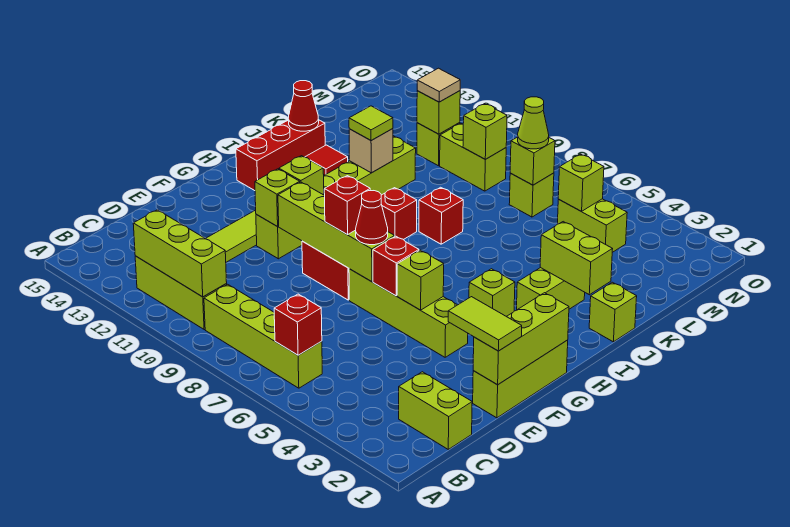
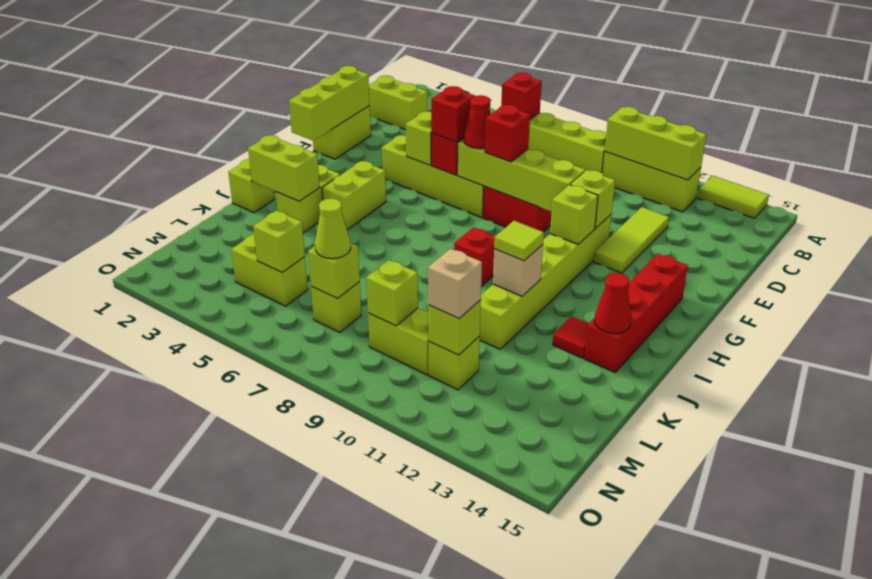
lime 1x3 brick [473,340,568,418] -> lime 1x2 brick [313,106,371,159]
lime 1x2 tile [448,297,522,351] -> lime 1x2 tile moved to [698,176,769,218]
lime 1x1 brick [469,269,515,316] -> lime 1x2 brick [322,161,386,230]
red 1x3 brick [236,120,325,191] -> red 1x4 brick [584,254,688,372]
red 1x1 brick [419,187,463,244] -> red 1x1 brick moved to [431,86,474,142]
tan 1x1 tile [417,68,460,102] -> tan 1x1 brick [428,249,482,318]

